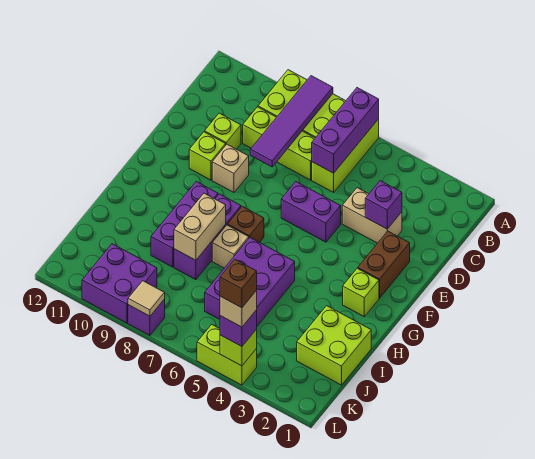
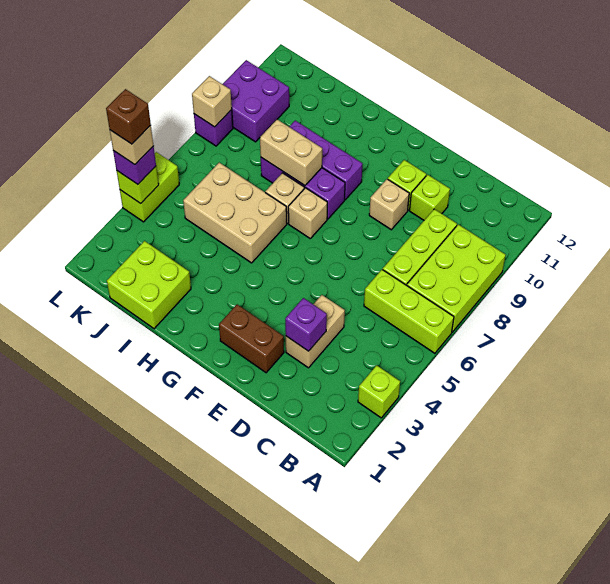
purple 1x3 brick [312,88,379,173] -> none
purple 1x4 tile [250,76,333,167] -> none
purple 1x2 brick [281,182,341,242] -> none
lime 1x1 brick [343,268,379,317] -> lime 1x1 brick moved to [358,365,400,418]
brown 1x1 brick [228,206,264,242] -> tan 1x1 brick [288,188,327,238]
purple 2x3 brick [205,238,295,326] -> tan 2x3 brick [183,163,287,263]
tan 1x1 tile [128,281,165,316] -> tan 1x1 brick [192,76,232,127]

